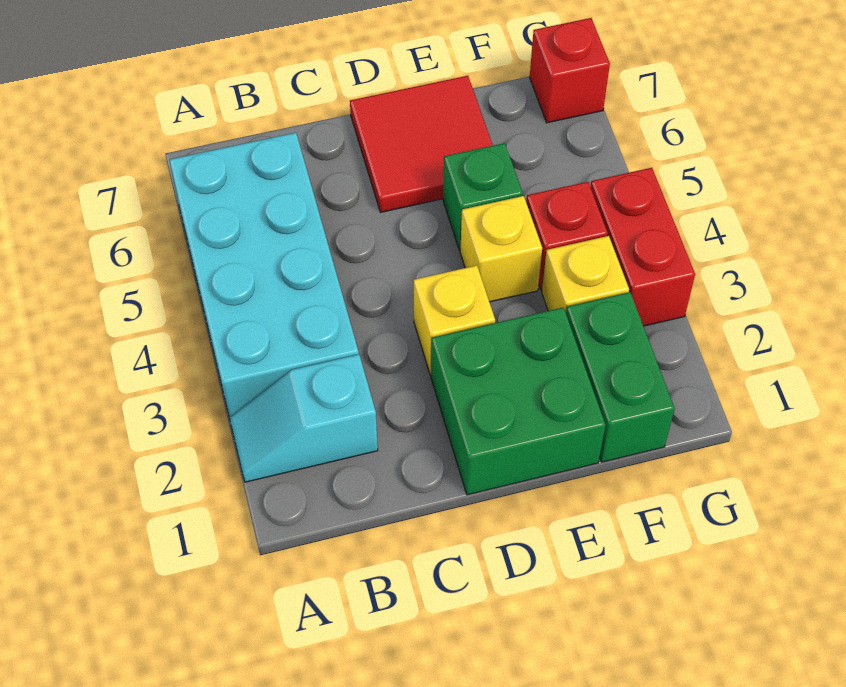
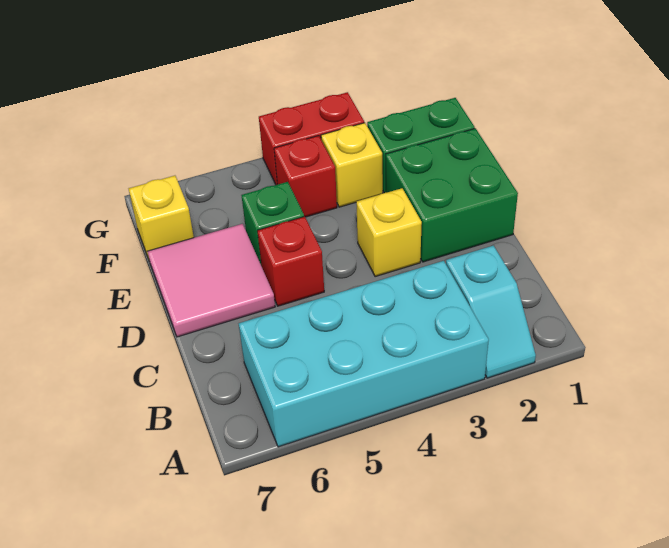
red 2x2 tile [350,76,493,212] -> pink 2x2 tile [147,224,275,337]
yellow 1x1 brick [460,196,542,302] -> yellow 1x1 brick moved to [129,176,194,262]
red 1x1 brick [530,18,610,123] -> red 1x1 brick moved to [257,216,324,306]

